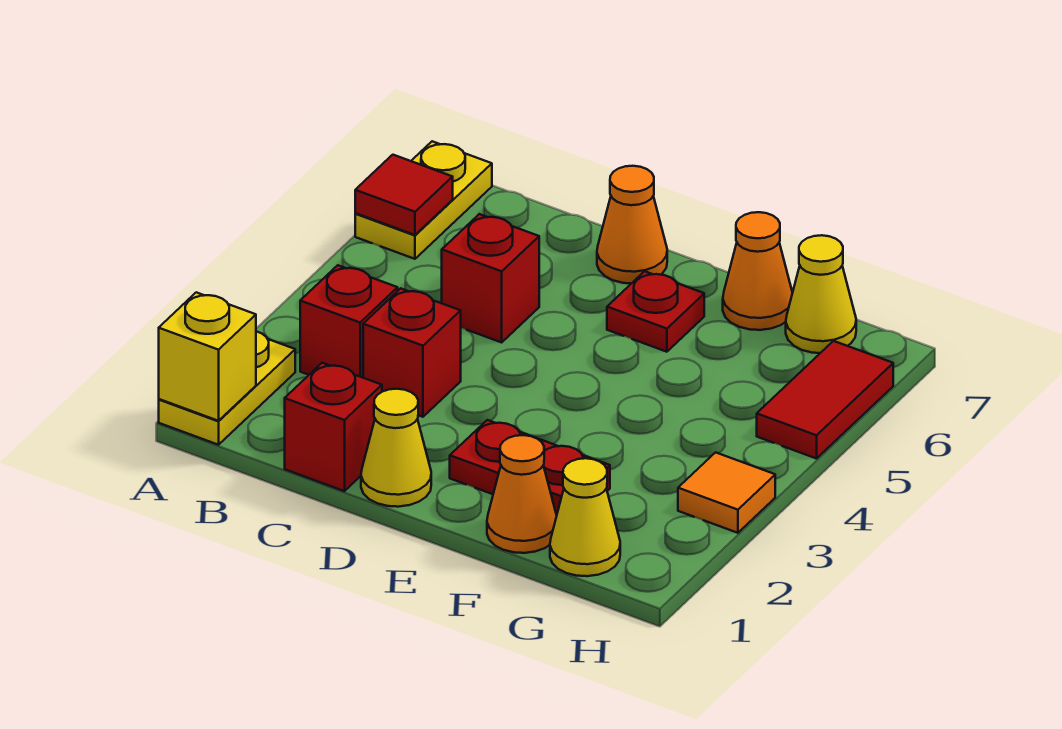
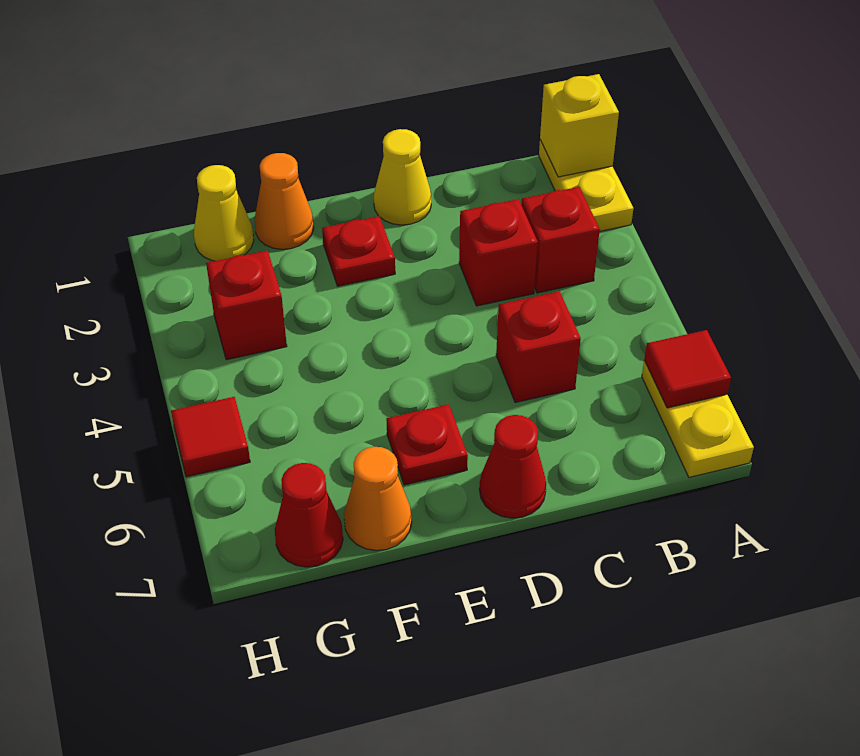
red 1x1 brick [285,363,382,491] -> red 1x1 brick moved to [206,250,287,360]
orange 1x1 cone [597,166,667,283] -> red 1x1 cone [479,415,546,518]
red 1x2 plate [450,420,610,515] -> red 1x1 plate [322,216,395,286]
yellow 1x1 cone [786,235,856,353] -> red 1x1 cone [275,463,343,567]
orange 1x1 tile [678,452,775,533] -> none
red 1x2 tile [757,341,893,459] -> red 1x1 tile [171,397,250,477]

